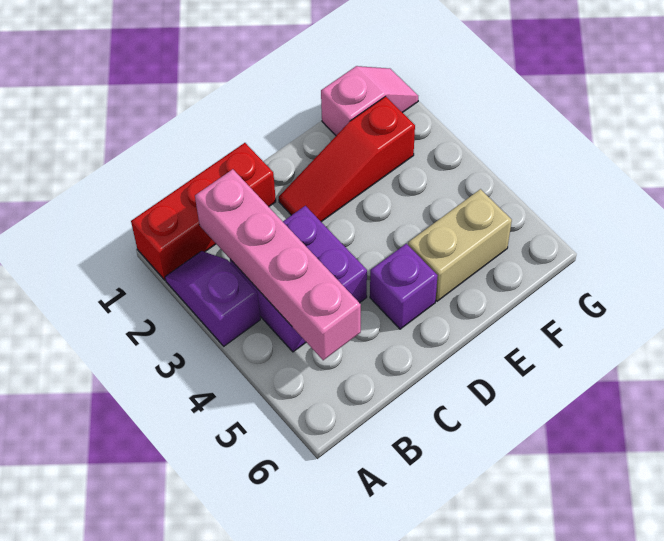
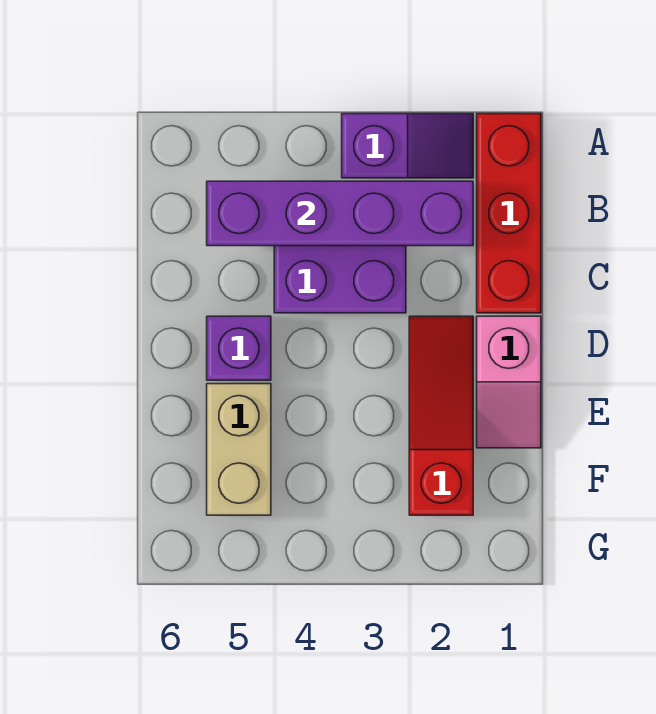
pink 1x4 brick [195,169,361,360] -> purple 1x4 brick [207,181,473,246]
pink 1x2 slope [321,66,418,136] -> pink 1x2 slope moved to [477,316,541,448]

